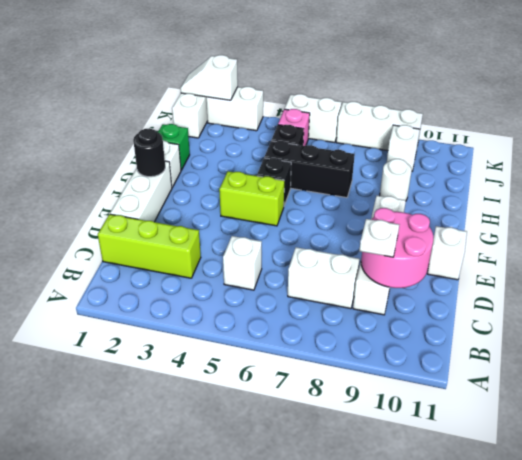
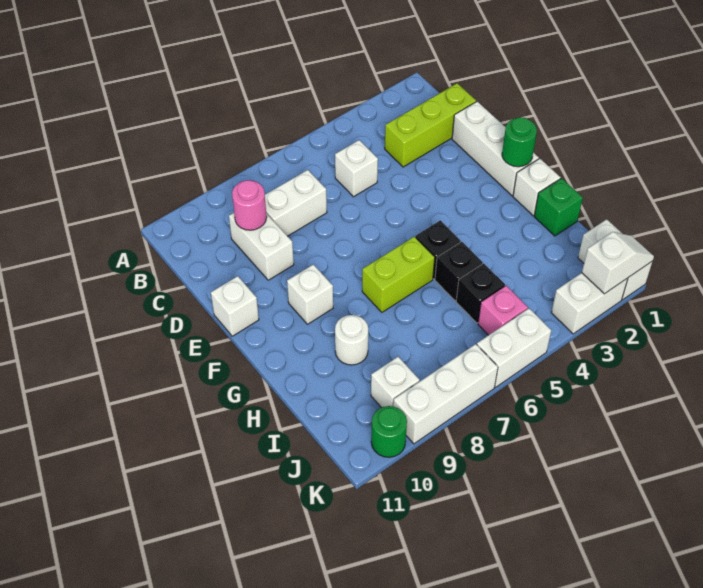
pink 2x2 round brick [361,208,434,288] -> pink 1x1 round brick [232,180,267,230]
white 1x1 plate [359,219,399,257] -> none
black 1x1 round brick [133,129,165,177] -> green 1x1 round brick [502,117,537,167]
lime 1x2 brick [219,171,284,226] -> lime 1x2 brick moved to [362,237,435,312]
black 1x3 brick [264,141,355,198] -> black 1x1 brick [435,242,483,301]
none -> green 1x1 round brick [371,406,407,457]

